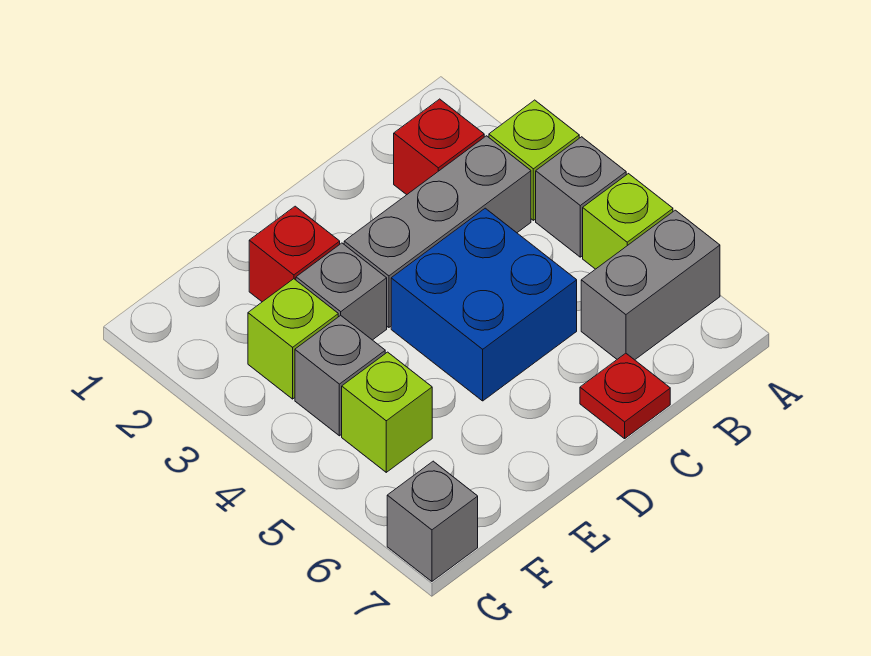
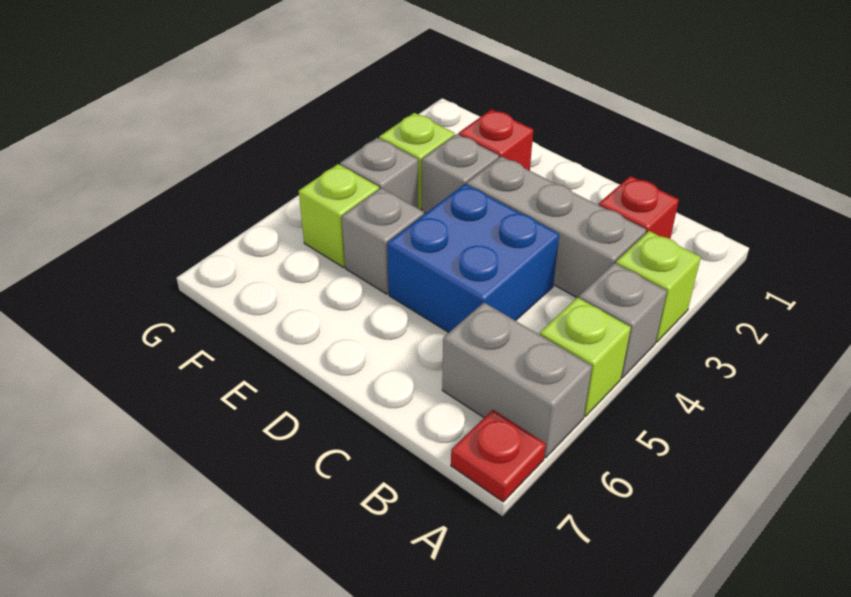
red 1x1 plate [580,353,670,439] -> red 1x1 plate moved to [451,410,546,502]
grey 1x1 brick [387,461,478,581] -> grey 1x1 brick moved to [342,188,424,294]

